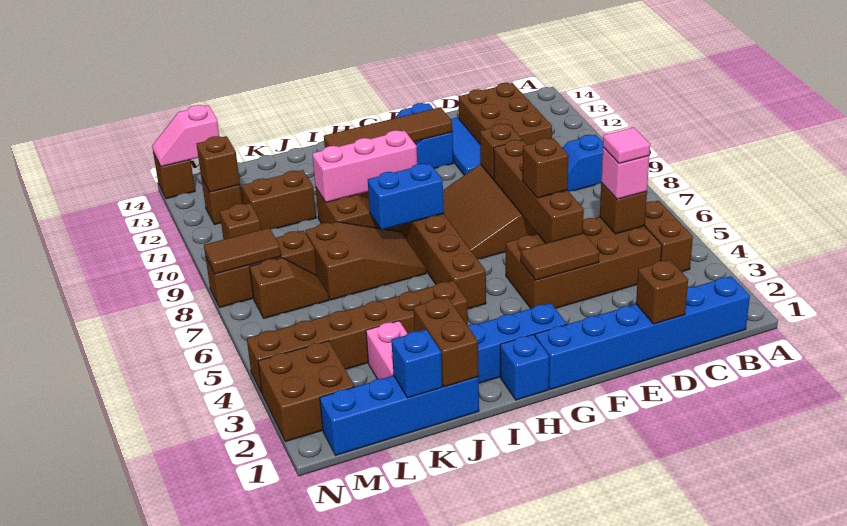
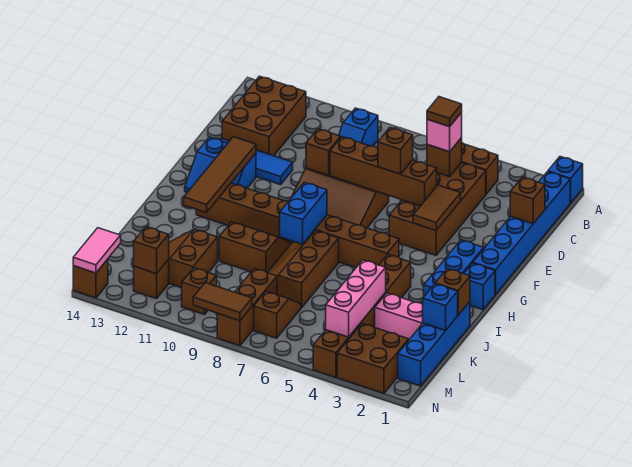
none -> blue 1x1 brick [548,157,583,203]
pink 1x1 tile [603,127,650,164] -> brown 1x1 tile [427,97,462,127]
brown 2x3 brick [459,83,552,145] -> brown 2x3 brick turned to [222,76,306,156]
pink 1x3 brick [312,130,417,202] -> pink 1x3 brick moved to [326,260,386,337]
brown 2x3 slope [305,222,426,300] -> brown 2x3 slope turned to [267,231,339,308]
brown 1x2 brick [413,297,479,387] -> brown 1x1 brick [435,269,470,315]
brown 1x2 tile [204,228,281,274] -> brown 1x2 tile turned to [193,283,252,321]
pink 1x2 slope [152,105,219,167] -> pink 1x2 tile [73,228,121,273]

